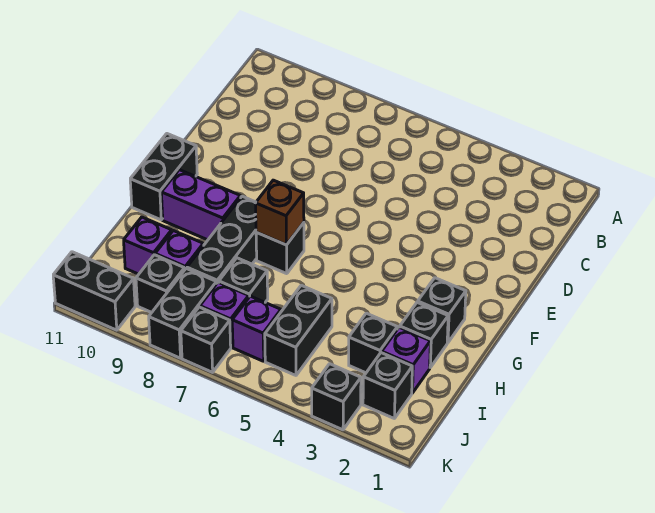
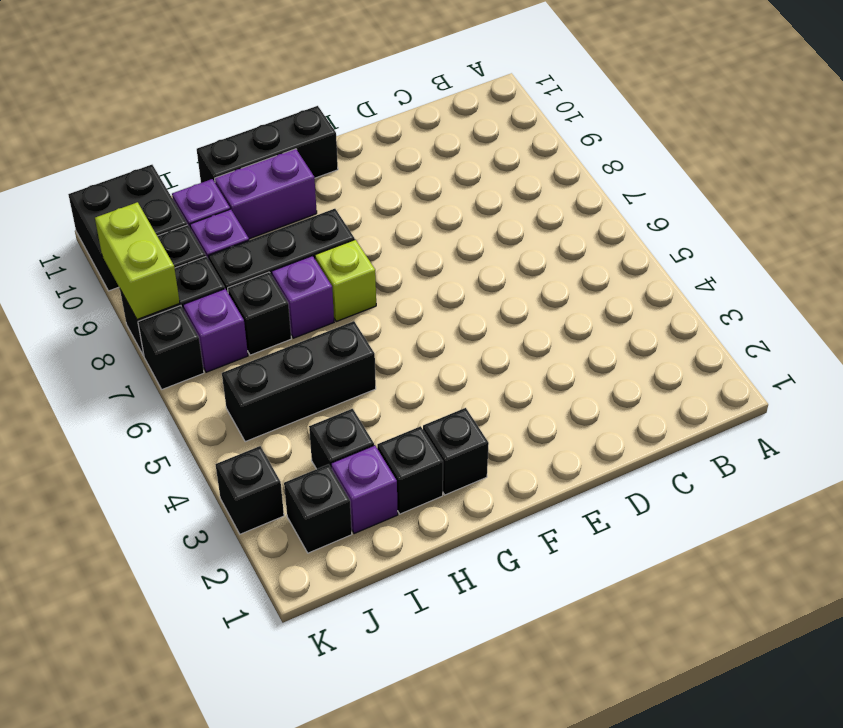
black 1x2 brick [130,134,197,220] -> black 1x3 brick [197,106,338,183]
black 1x1 brick [256,223,304,274] -> lime 1x1 brick [315,240,376,321]
brown 1x1 brick [256,180,304,245] -> none
purple 1x2 brick [161,170,240,240] -> purple 1x2 brick turned to [215,149,317,239]
black 1x2 brick [265,285,332,375] -> black 1x3 brick [222,321,376,442]
purple 1x1 brick [232,296,281,361] -> purple 1x1 brick moved to [272,256,334,338]
none -> lime 1x2 brick [95,202,180,319]
black 1x2 brick [53,252,135,330] -> black 2x2 brick [68,165,187,291]

